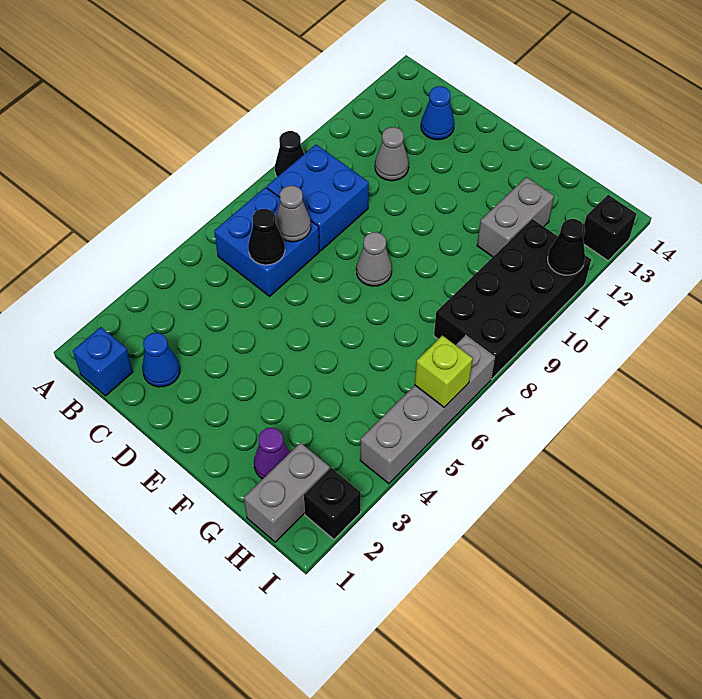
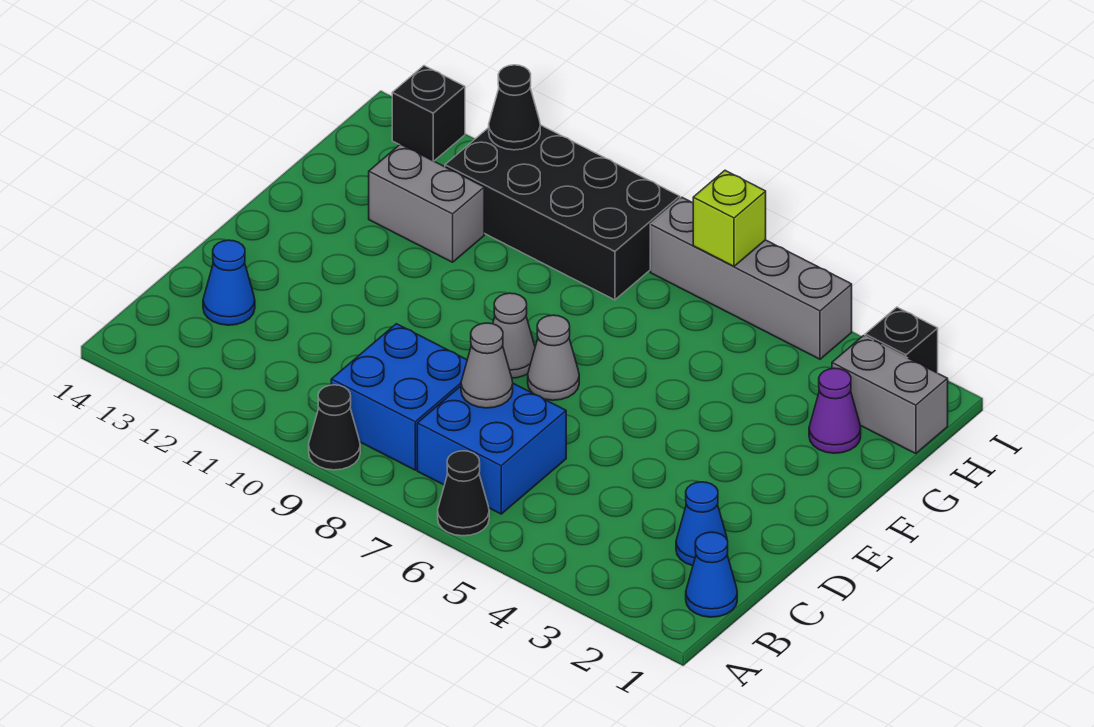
blue 1x1 brick [73,327,133,396] -> blue 1x1 cone [686,532,737,617]
black 1x1 cone [248,209,285,265] -> black 1x1 cone moved to [438,451,489,536]
grey 1x1 cone [375,127,409,181] -> grey 1x1 cone moved to [528,315,579,400]

